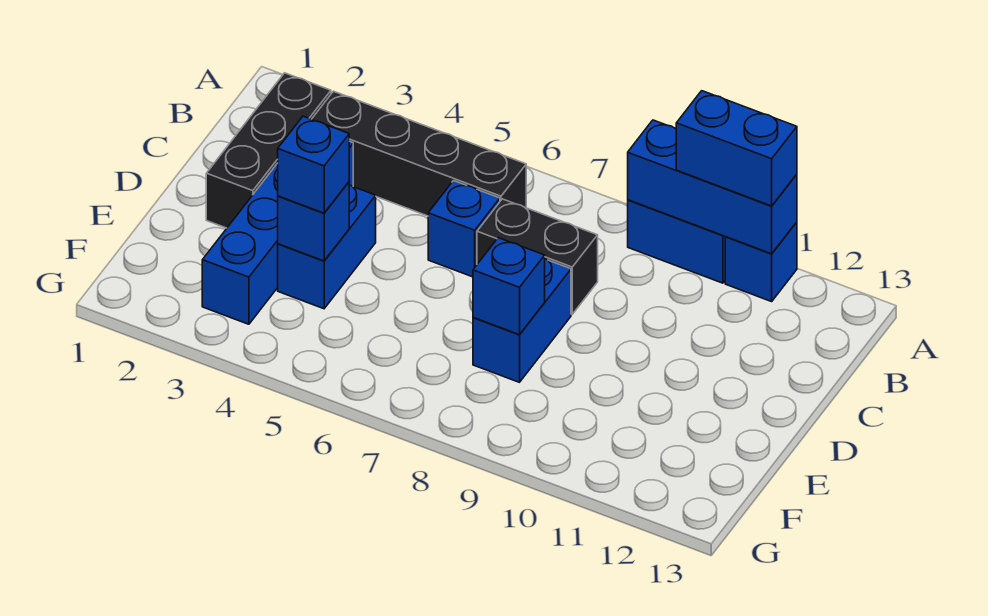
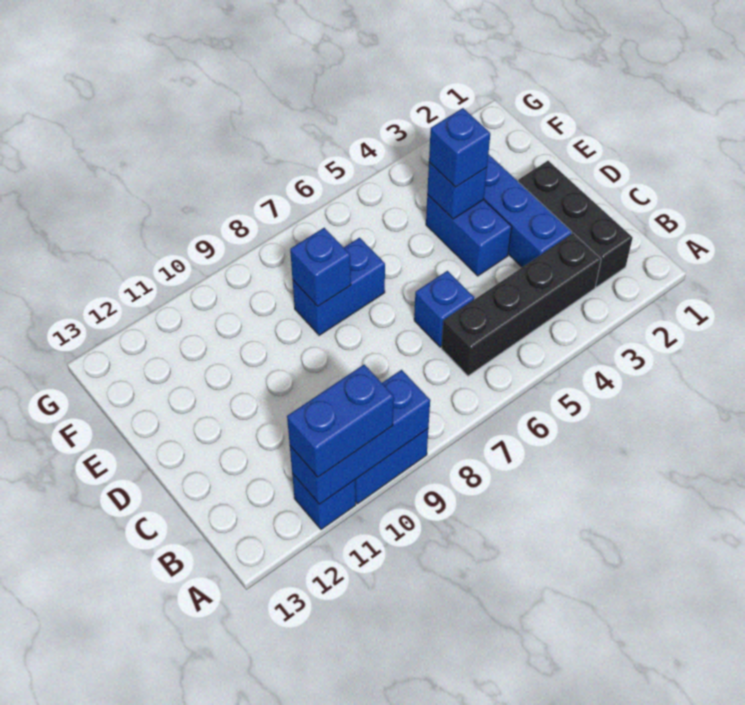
black 1x2 brick [477,199,598,314] -> none
blue 1x2 brick [473,259,571,382] -> blue 1x2 brick turned to [293,238,385,335]

